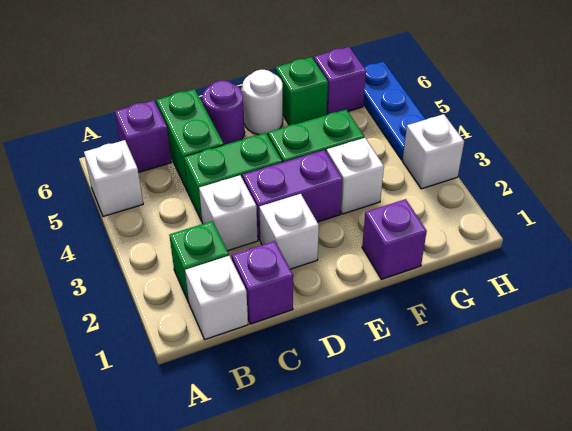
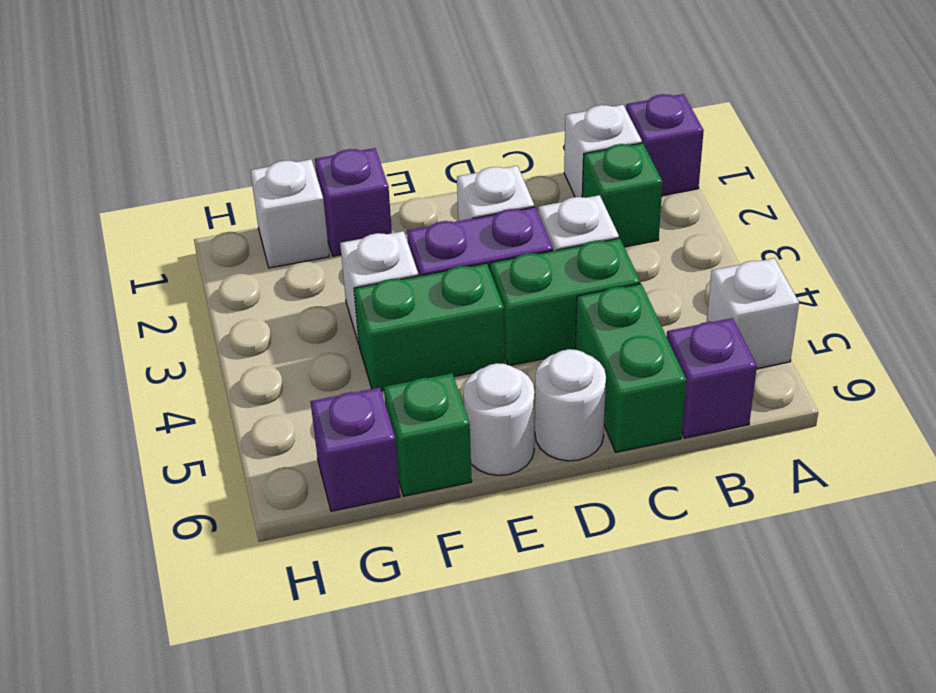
purple 1x1 brick [232,241,293,324] -> purple 1x1 brick moved to [626,94,704,195]
purple 1x1 round brick [202,81,245,145] -> white 1x1 round brick [535,349,606,461]
white 1x1 brick [402,114,464,189] -> white 1x1 brick moved to [250,159,329,268]
blue 1x3 plate [364,62,426,160] -> none

